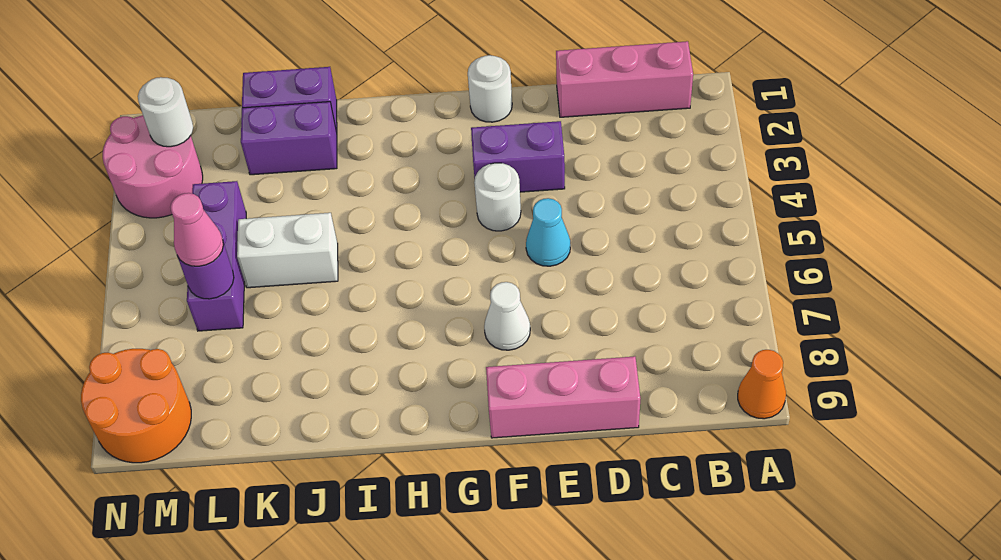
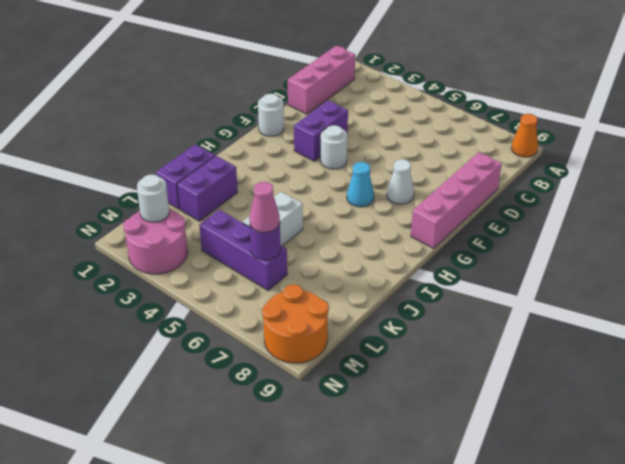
pink 1x3 brick [486,356,640,438] -> pink 1x4 brick [411,152,502,248]
cyan 1x1 cone [526,198,570,266] -> cyan 1x1 cone moved to [347,162,374,207]

